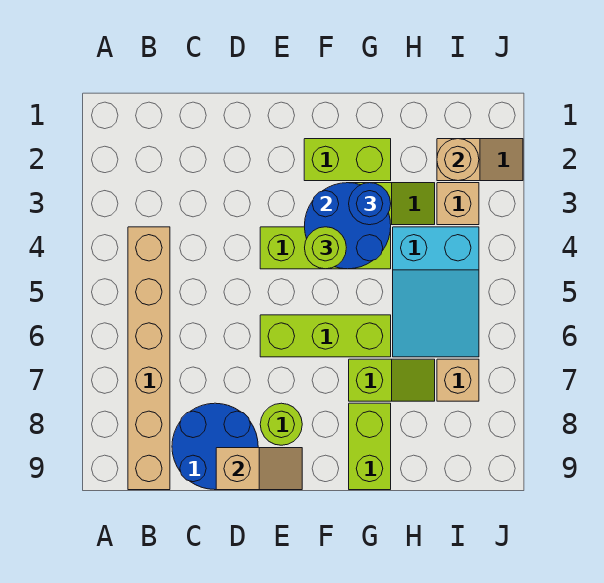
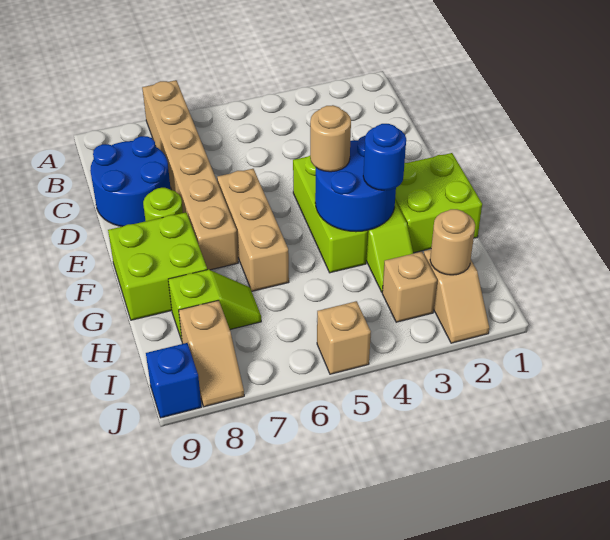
tan 1x6 brick [128,227,170,490] -> tan 1x6 brick turned to [142,80,238,270]
tan 1x2 slope [216,448,302,490] -> tan 1x2 slope moved to [179,300,244,407]
lime 1x3 brick [260,315,391,357] -> tan 1x3 brick [217,169,289,291]
lime 1x2 brick [304,139,391,181] -> lime 2x2 brick [395,153,482,253]
lime 1x1 round brick [305,227,346,269] -> tan 1x1 round brick [310,105,351,172]
lime 1x2 slope [349,359,435,401] -> lime 1x2 slope turned to [168,270,261,340]
lime 1x2 brick [349,403,391,490] -> lime 2x2 brick [108,212,207,320]
cyan 2x3 slope [393,227,479,357] -> none
tan 1x1 brick [437,359,479,401] -> tan 1x1 brick moved to [317,301,371,374]
none -> blue 1x1 brick [146,343,201,418]

